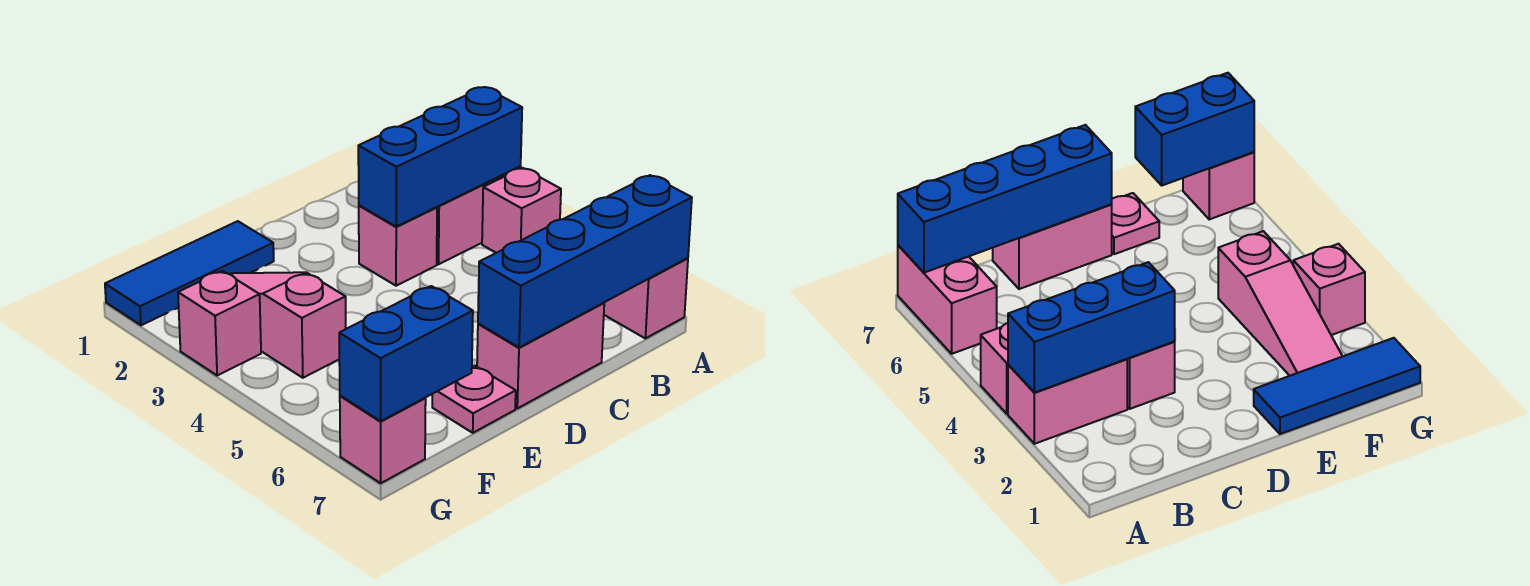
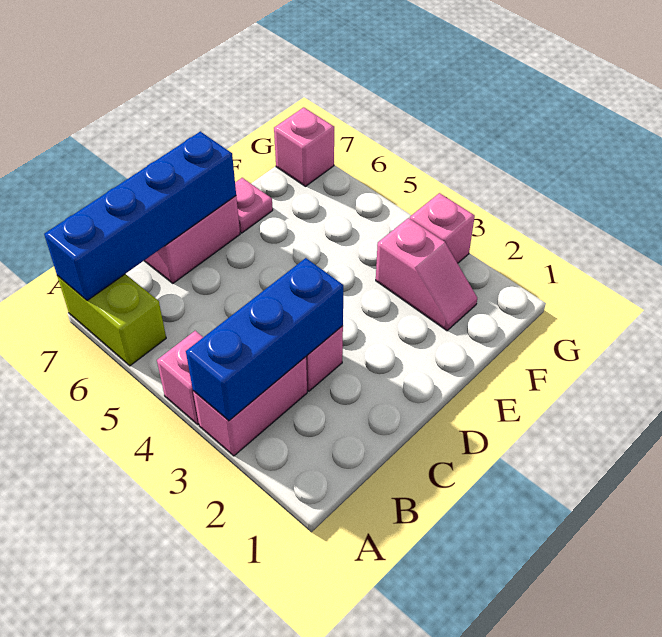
pink 1x2 brick [604,258,688,338] -> lime 1x2 brick [57,274,166,366]
blue 1x3 tile [105,221,274,325] -> none
pink 1x3 slope [230,272,346,378] -> pink 1x2 slope [376,218,477,331]
blue 1x2 brick [339,286,473,421] -> none

